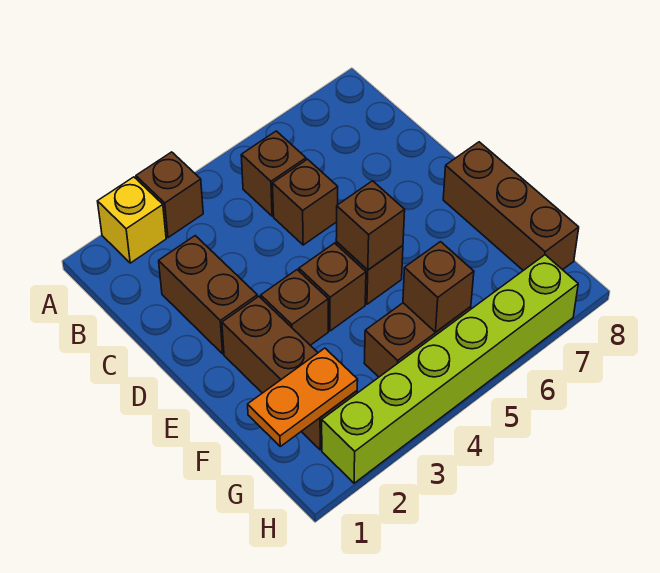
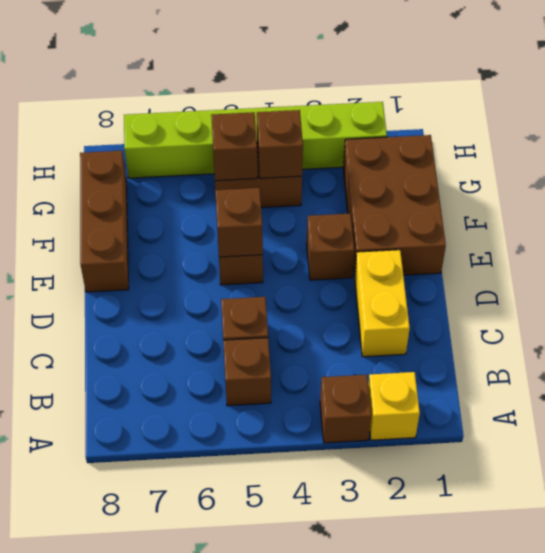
brown 1x2 brick [159,236,257,354] -> yellow 1x2 brick [355,250,410,357]
brown 1x3 brick [222,296,357,450] -> brown 2x3 brick [343,135,446,278]
brown 1x1 brick [299,243,366,331] -> brown 1x1 brick moved to [257,110,303,178]
orange 1x2 plate [248,348,358,446] -> none

